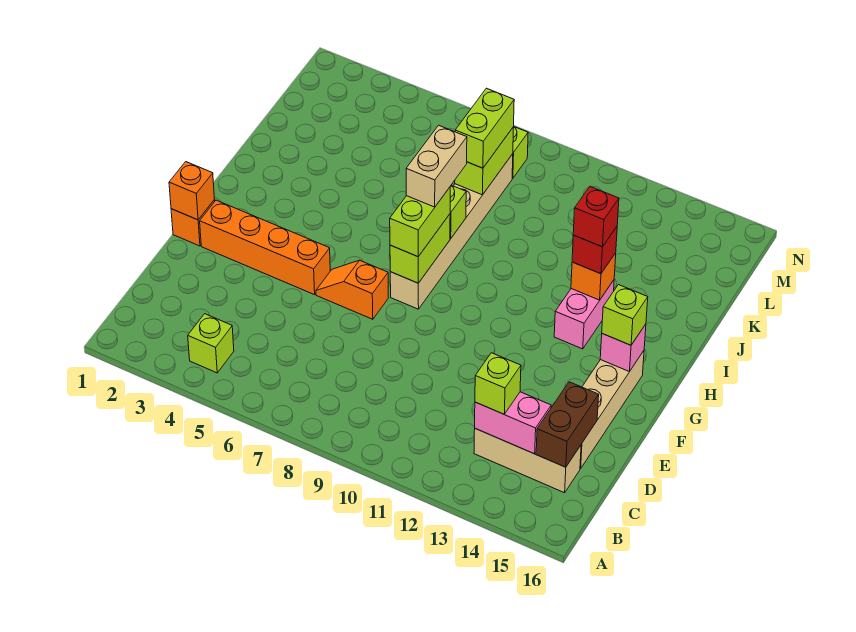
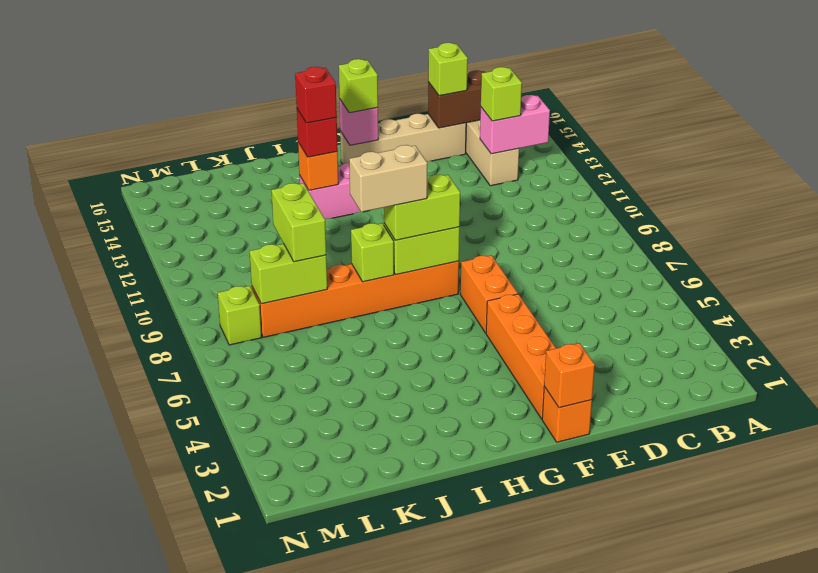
lime 1x1 brick [188,314,234,373] -> lime 1x1 brick moved to [428,43,468,96]
pink 1x2 brick [475,392,551,454] -> pink 1x2 brick turned to [480,95,550,154]
orange 1x2 slope [316,260,388,319] -> orange 1x2 brick [460,255,518,333]
tan 1x6 brick [390,154,513,309] -> orange 1x6 brick [252,261,459,337]
lime 1x2 brick [455,88,514,168] -> lime 1x2 brick turned to [272,183,326,262]

